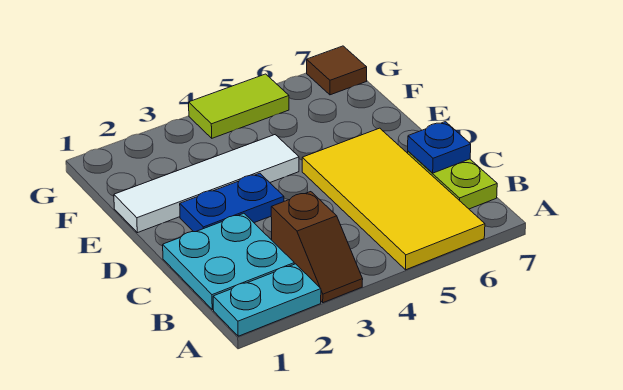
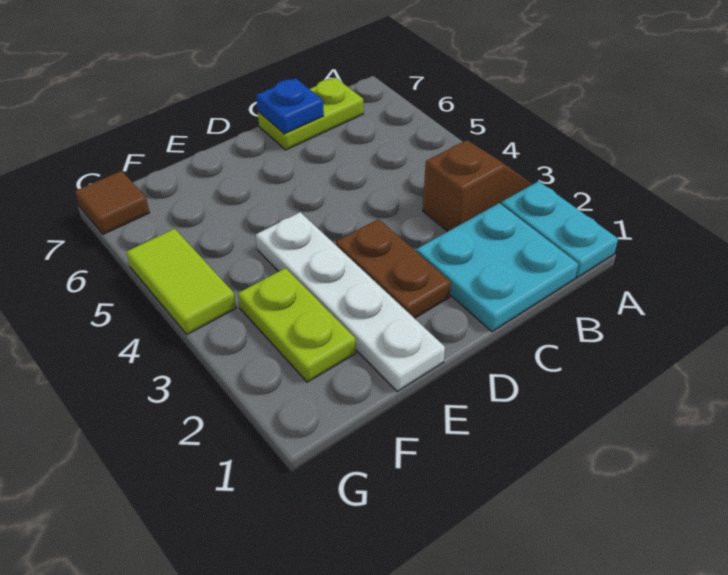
yellow 2x4 tile [302,128,485,270] -> none
blue 1x2 plate [180,173,284,232] -> brown 1x2 plate [336,219,451,318]
white 1x4 tile [114,135,299,233] -> white 1x4 plate [256,212,445,391]
none -> lime 1x2 plate [238,268,356,382]

